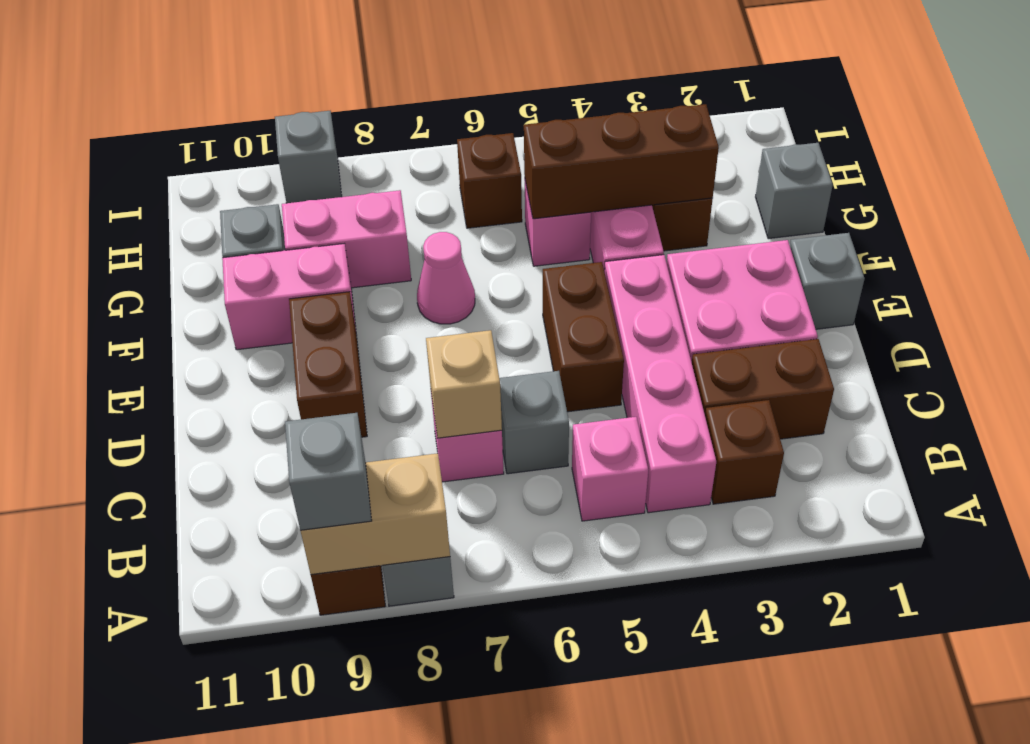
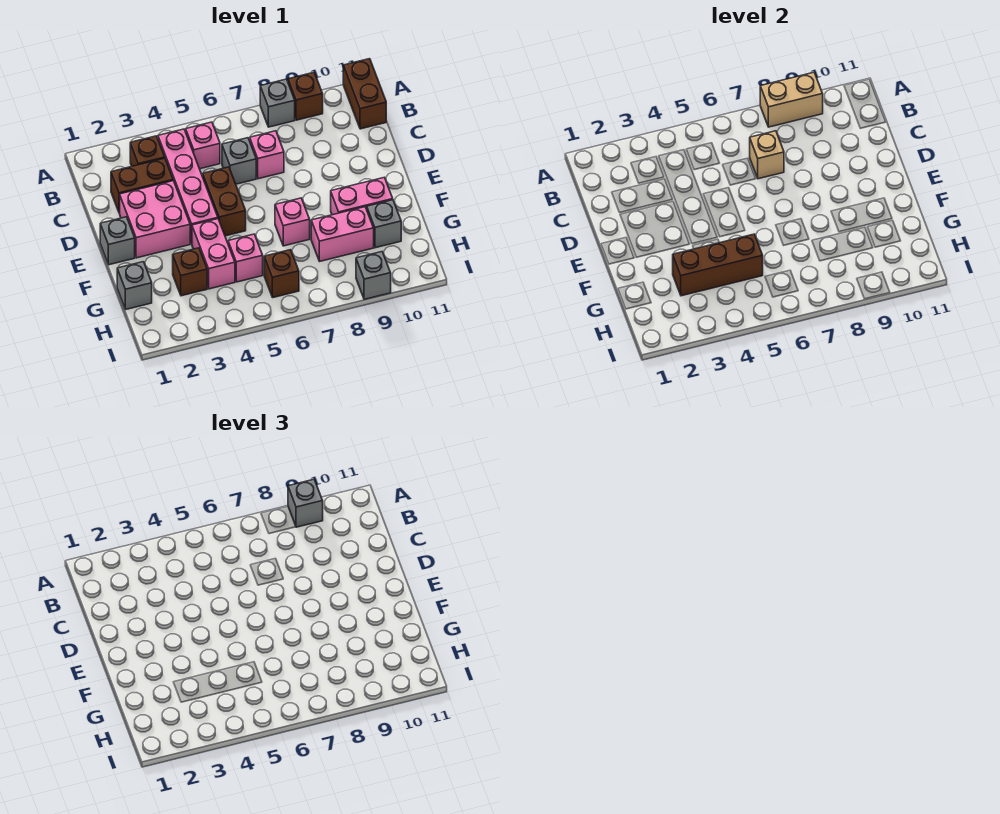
brown 1x2 brick [289,292,367,437] -> brown 1x2 brick moved to [343,59,386,129]
pink 1x1 cone [417,232,475,324] -> pink 1x1 brick [275,198,310,246]

